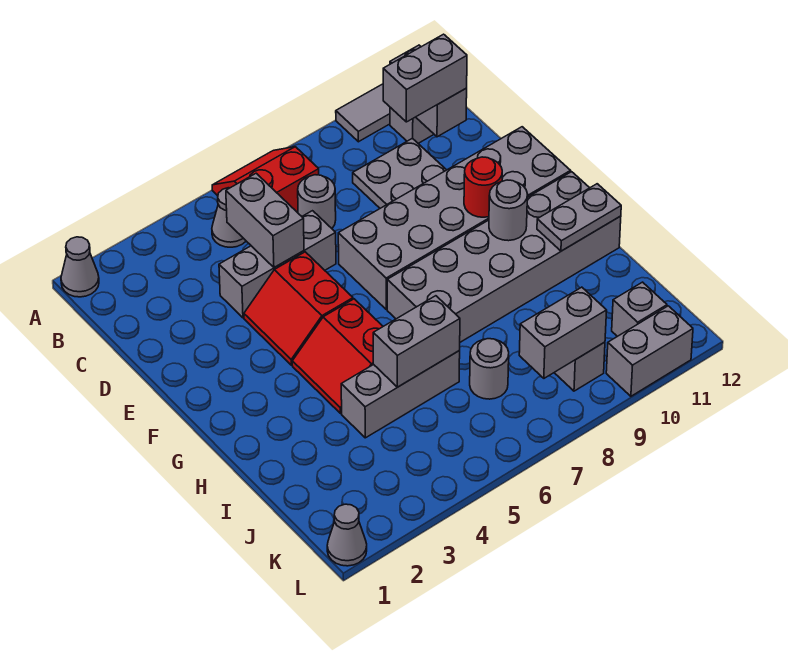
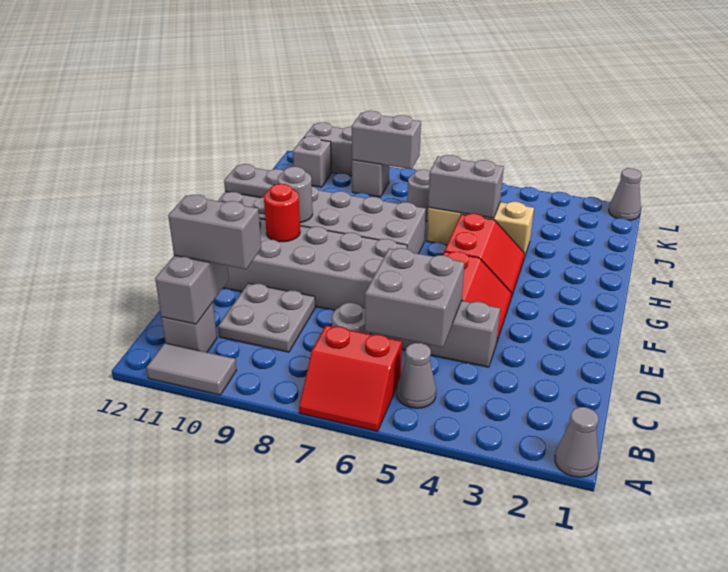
grey 1x2 brick [226,173,304,268] -> grey 2x2 brick [365,248,464,348]
grey 1x3 brick [341,351,460,438] -> tan 1x3 brick [426,202,534,258]

